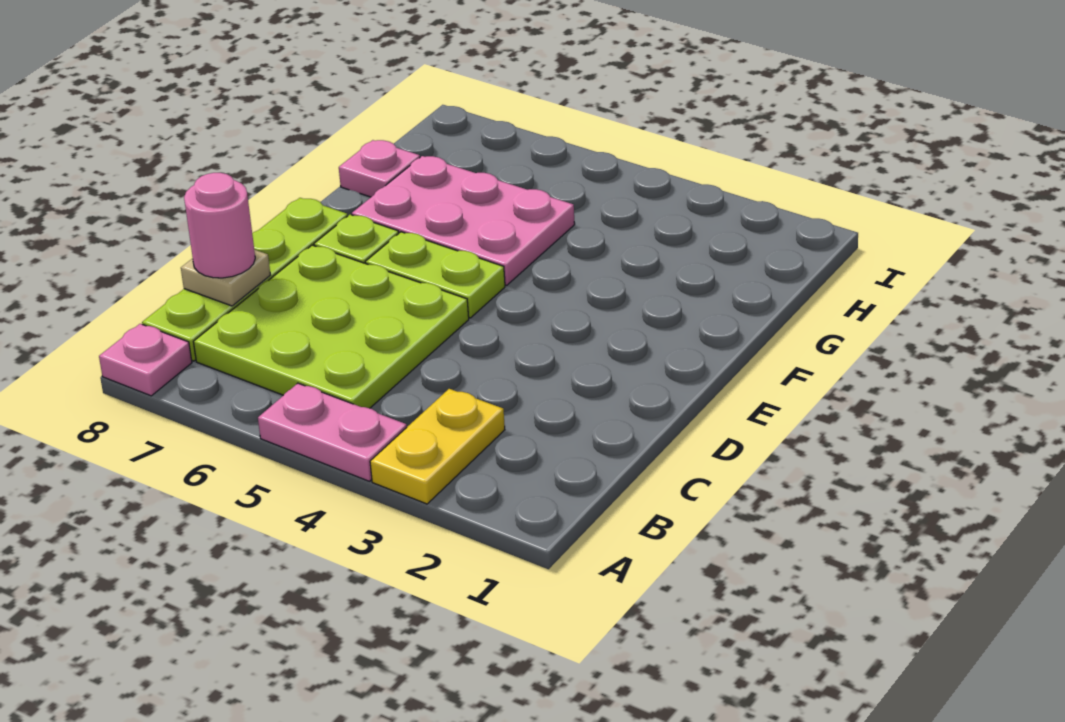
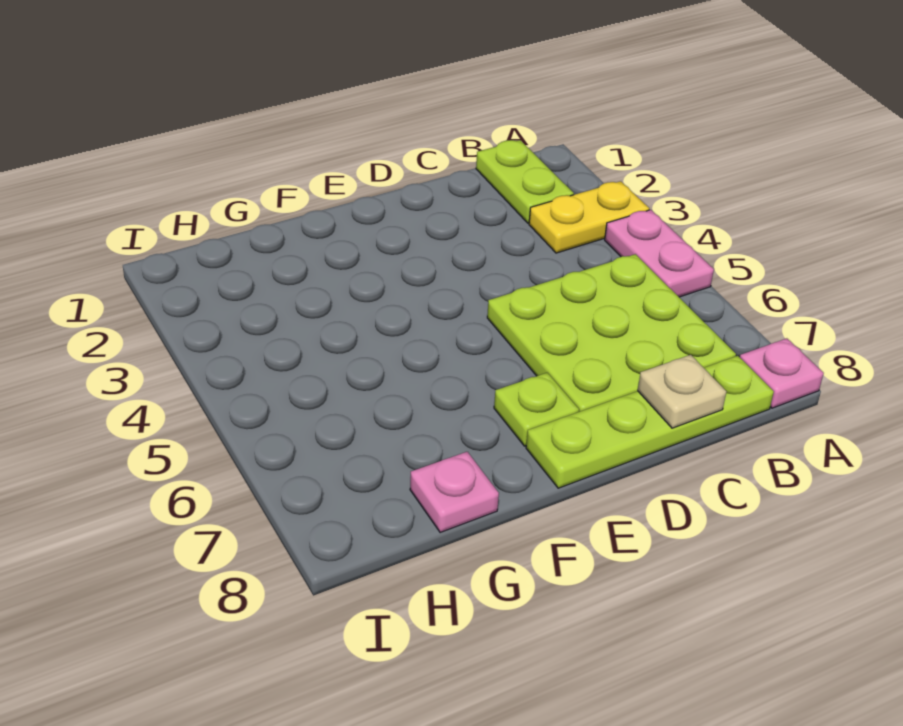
pink 1x1 round brick [184,173,255,278] -> none
lime 1x2 plate [365,232,505,318] -> lime 1x2 plate moved to [476,140,574,223]
pink 2x3 plate [352,156,575,285] -> none

